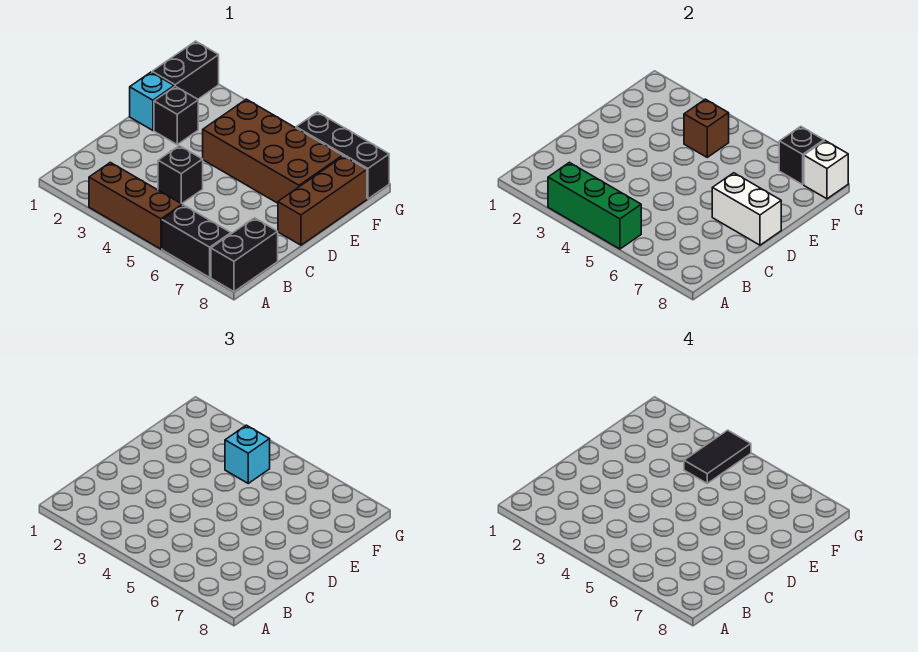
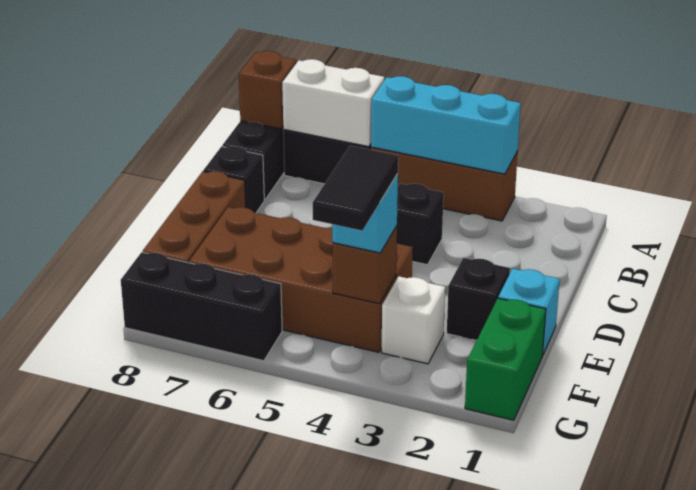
green 1x3 brick [548,162,641,249] -> cyan 1x3 brick [371,76,521,174]
none -> brown 1x1 brick [239,51,297,129]
white 1x2 brick [712,173,781,245] -> white 1x2 brick moved to [282,59,384,147]
black 1x2 brick [152,41,219,99] -> green 1x2 brick [465,298,546,420]
black 1x1 brick [779,126,824,184] -> black 1x1 brick moved to [203,146,264,213]
white 1x1 brick [804,141,848,199] -> white 1x1 brick moved to [382,276,445,364]

